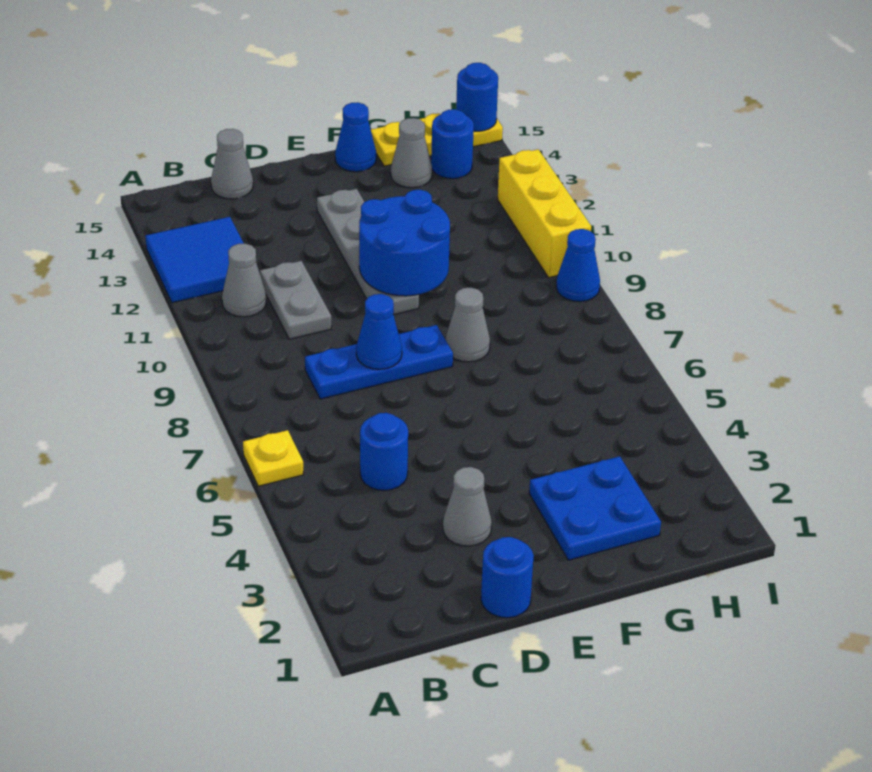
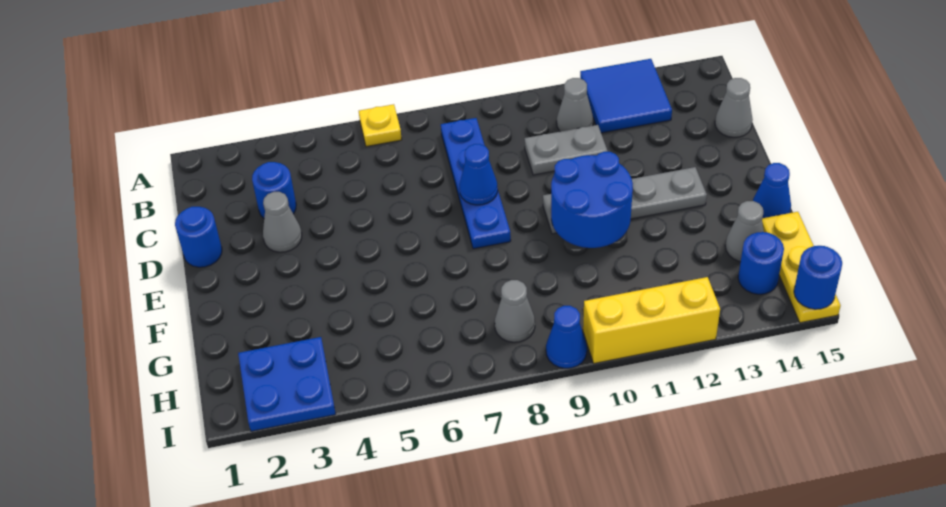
blue 1x1 round brick [360,413,408,491] -> blue 1x1 round brick moved to [252,162,296,218]
blue 1x3 plate [305,325,453,399] -> blue 1x4 plate [441,118,511,249]
blue 2x2 plate [529,456,661,560] -> blue 2x2 plate moved to [238,337,336,431]
grey 1x1 cone [445,288,490,362] -> grey 1x1 cone moved to [495,280,535,342]

